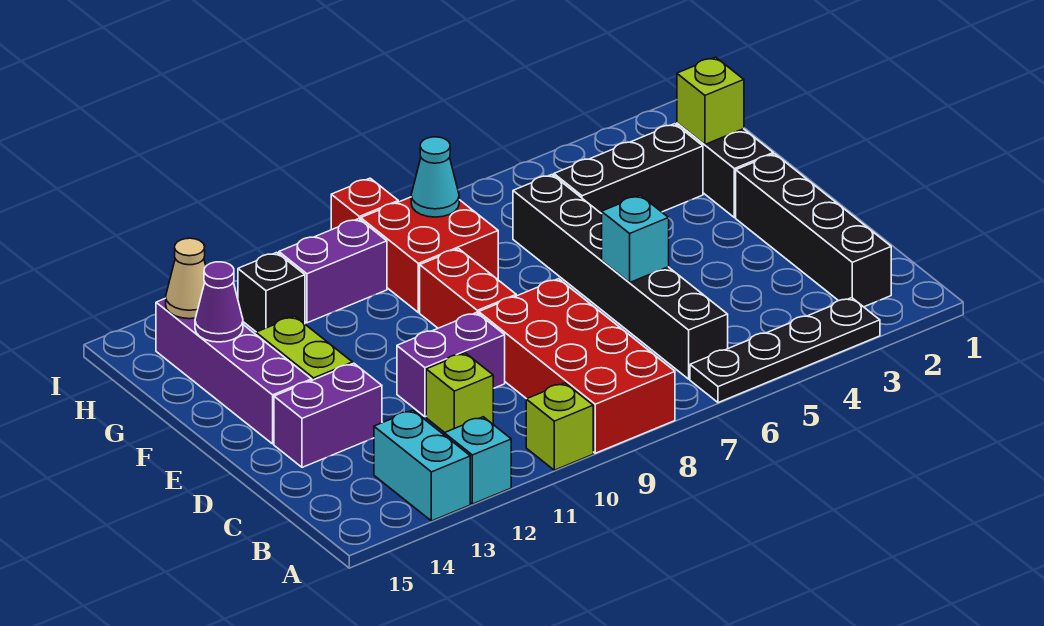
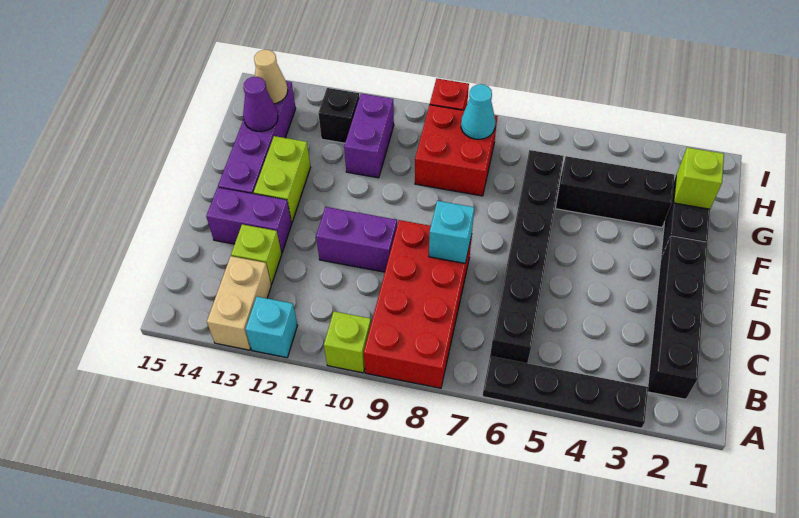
cyan 1x2 brick [374,410,470,521] -> tan 1x2 brick [207,256,271,350]
lime 1x1 brick [426,353,493,433] -> lime 1x1 brick moved to [231,224,282,284]
cyan 1x1 brick [602,195,669,282] -> cyan 1x1 brick moved to [429,201,474,263]
red 1x2 brick [420,249,516,328] -> none
purple 1x2 brick [279,219,387,323] -> purple 1x2 brick turned to [344,94,394,178]

